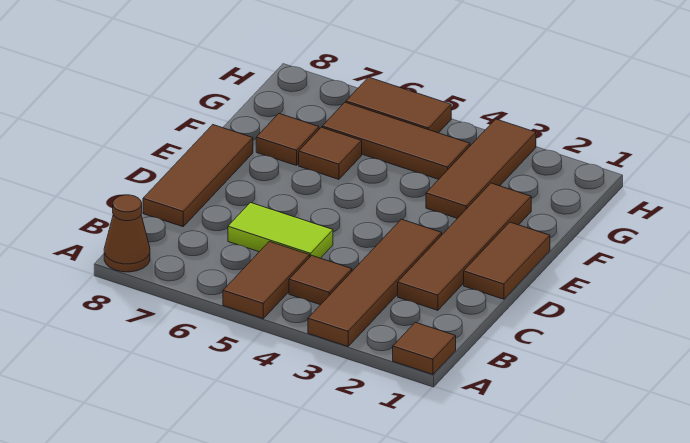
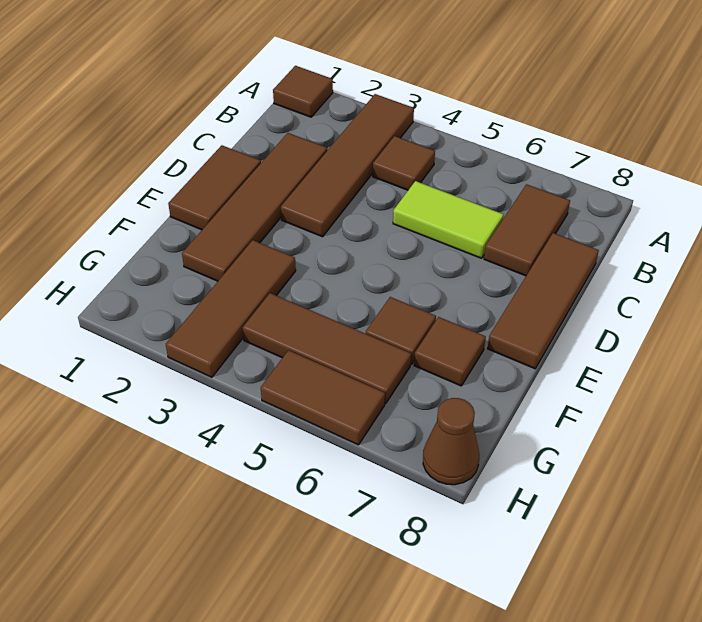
brown 1x2 tile [223,242,310,319] -> brown 1x2 tile moved to [484,184,570,276]
brown 1x1 cone [104,195,150,272] -> brown 1x1 cone moved to [423,398,479,485]

